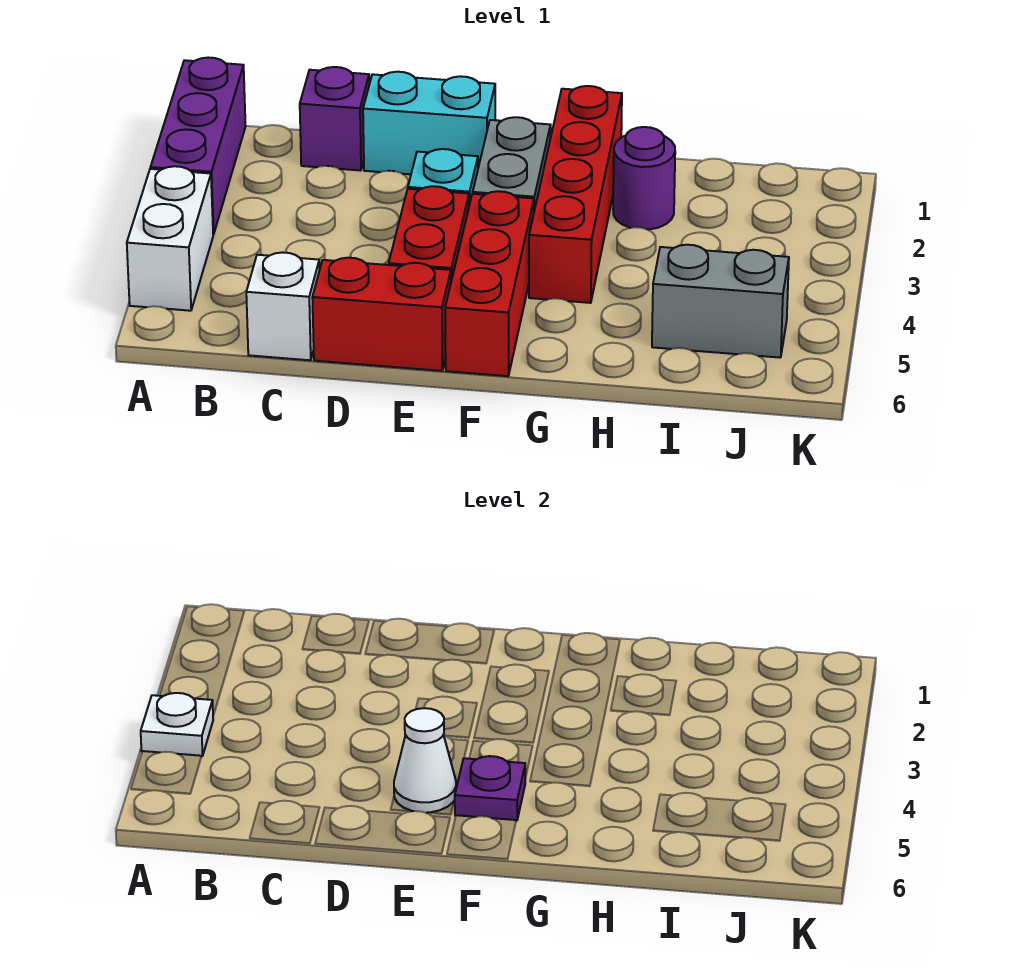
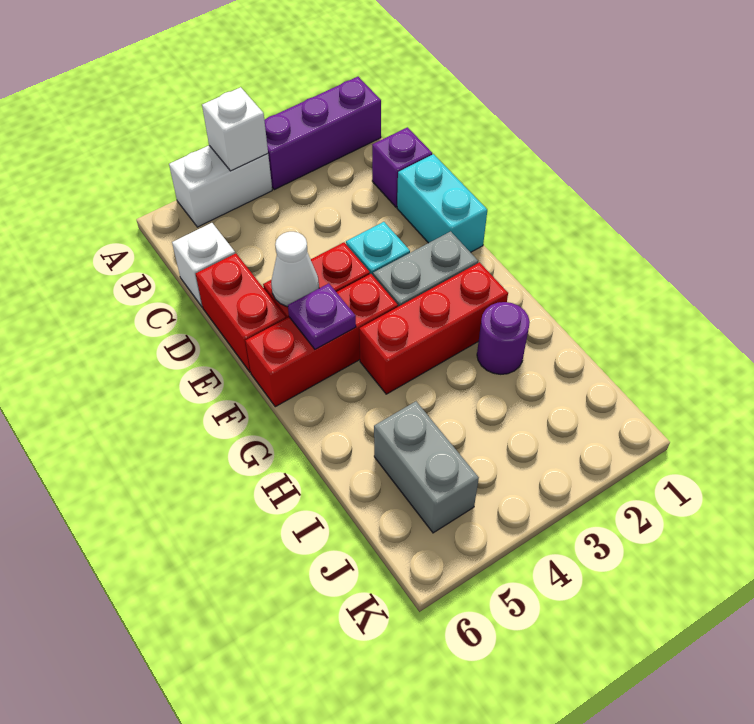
white 1x1 plate [141,693,213,756] -> white 1x1 brick [202,87,268,171]
red 1x4 brick [529,86,622,303] -> red 1x3 brick [359,262,508,394]

